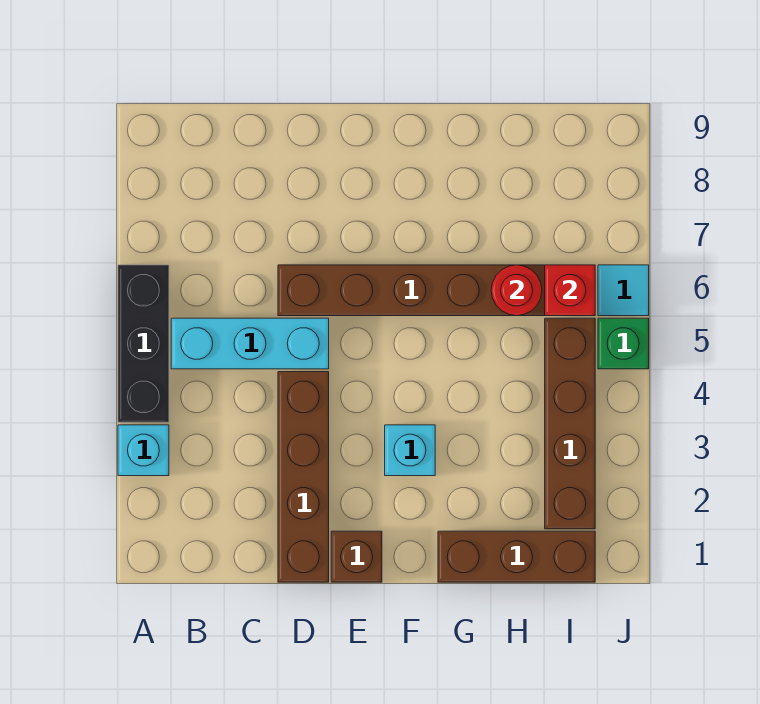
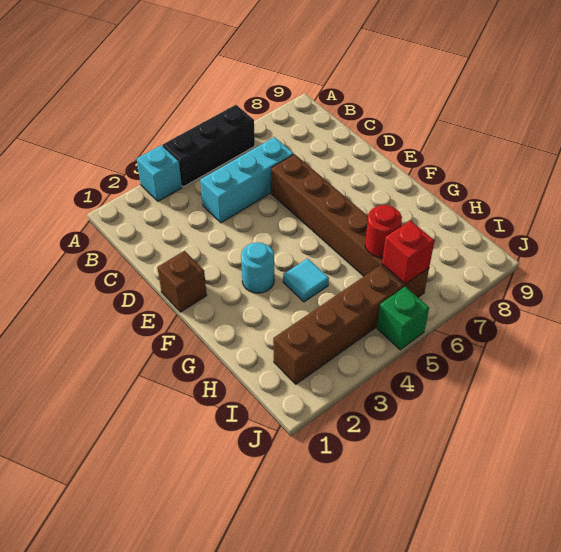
cyan 1x3 brick [171,318,329,369] -> cyan 1x3 brick turned to [200,137,294,223]
brown 1x4 brick [278,372,329,582] -> none
cyan 1x1 brick [385,425,435,476] -> cyan 1x1 round brick [241,243,274,293]
brown 1x3 brick [438,531,595,582] -> none
cyan 1x1 tile [598,265,649,316] -> cyan 1x1 tile moved to [283,259,329,302]

